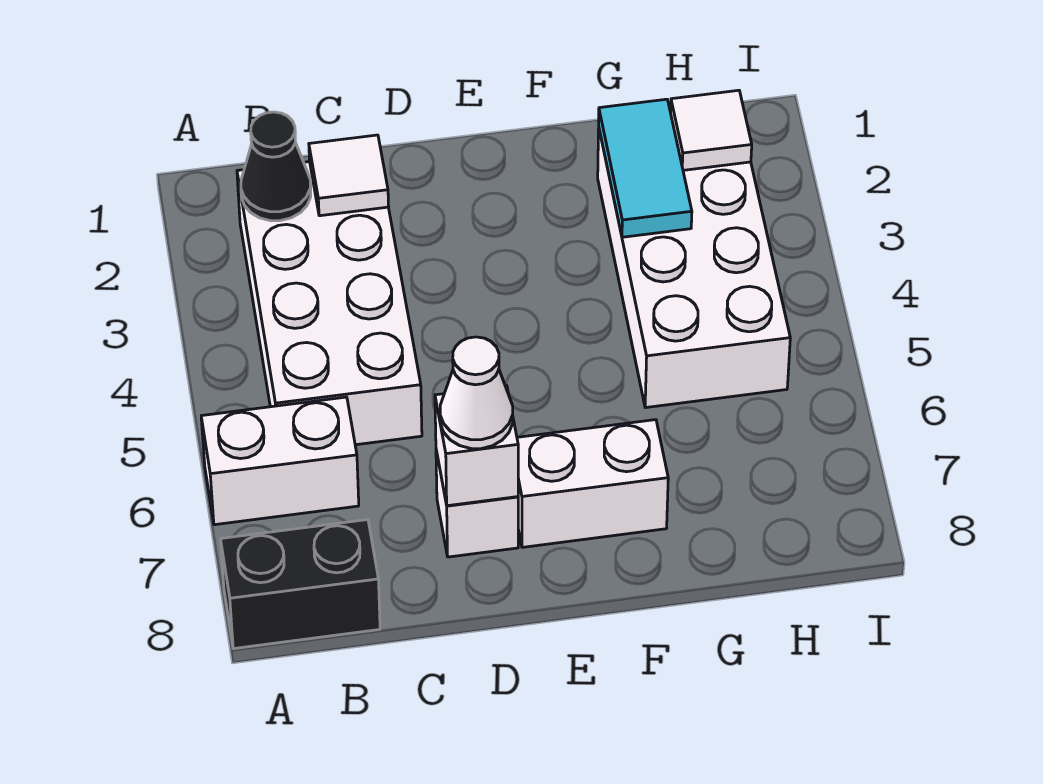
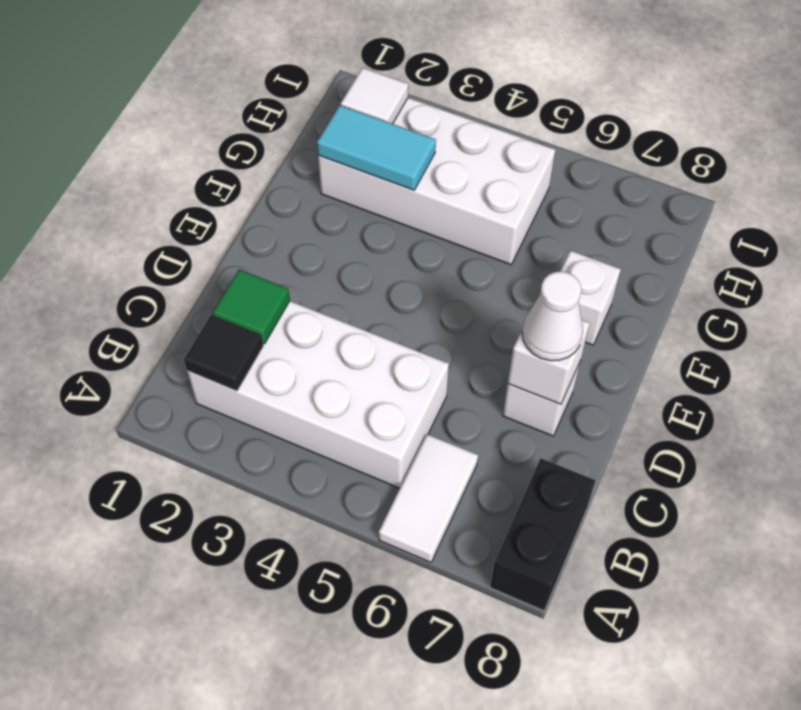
white 1x2 brick [201,397,359,525] -> white 1x2 tile [379,434,478,562]
black 1x1 cone [241,112,311,221] -> black 1x1 tile [184,315,263,391]
white 1x1 tile [309,135,389,216] -> green 1x1 tile [213,269,290,344]
white 1x2 brick [517,420,668,547] -> white 1x1 brick [561,251,621,345]

